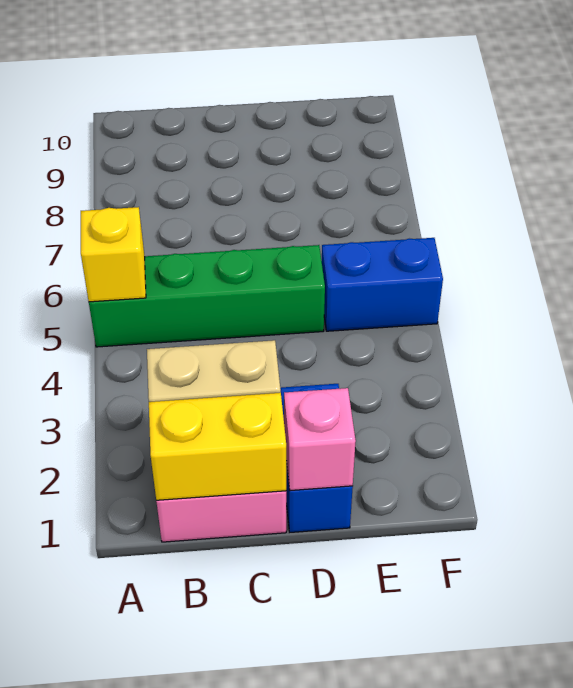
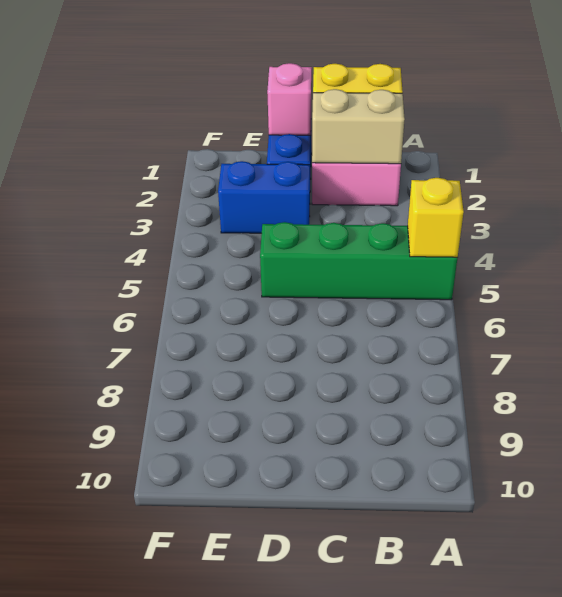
blue 1x2 brick [322,238,443,331] -> blue 1x2 brick moved to [218,161,310,233]

